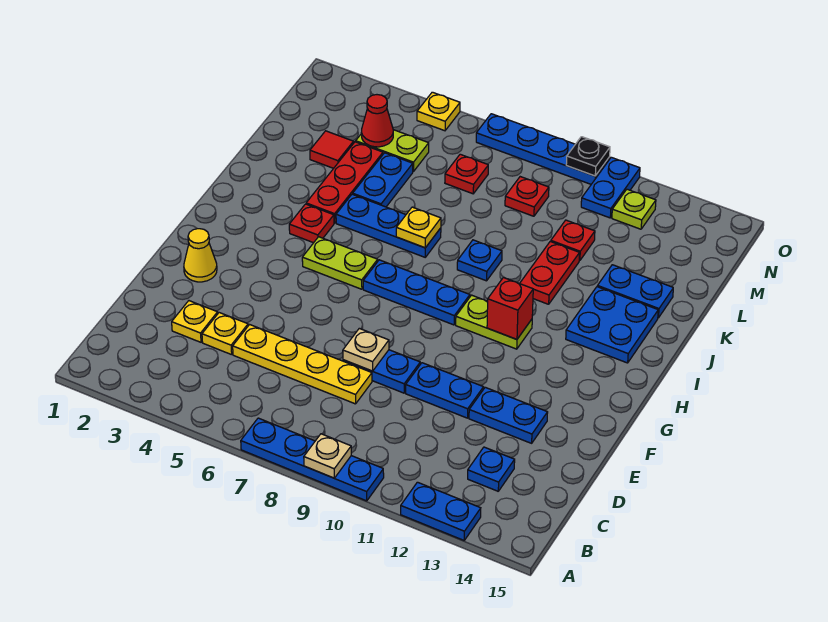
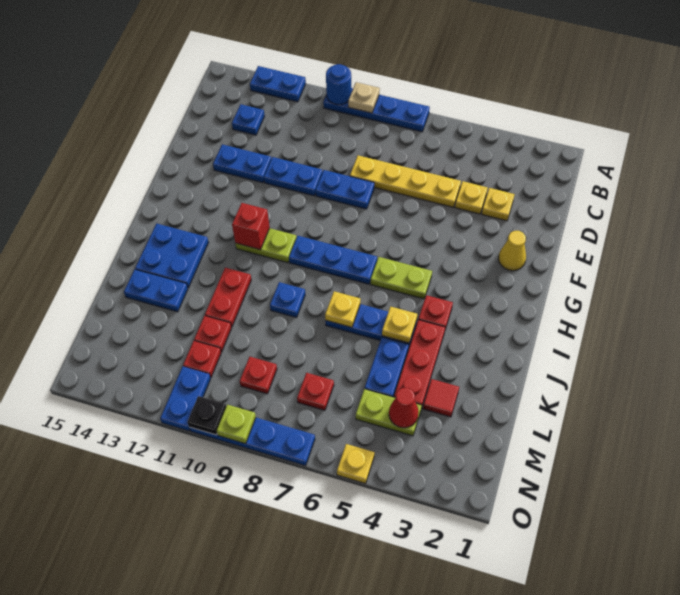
none -> blue 1x1 round brick [326,64,351,105]
tan 1x1 plate [343,328,389,371] -> none
none -> yellow 1x1 plate [382,307,417,343]
none -> red 1x1 plate [183,341,221,378]
lime 1x1 plate [612,189,656,229] -> lime 1x1 plate moved to [217,405,256,444]

